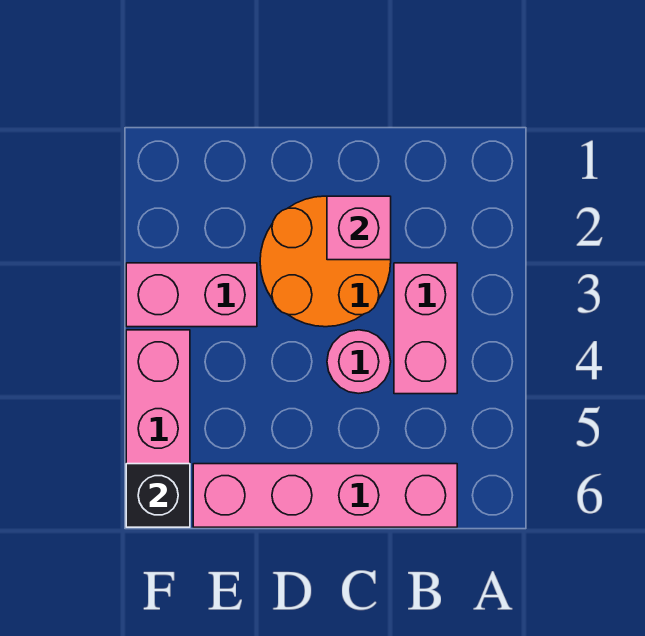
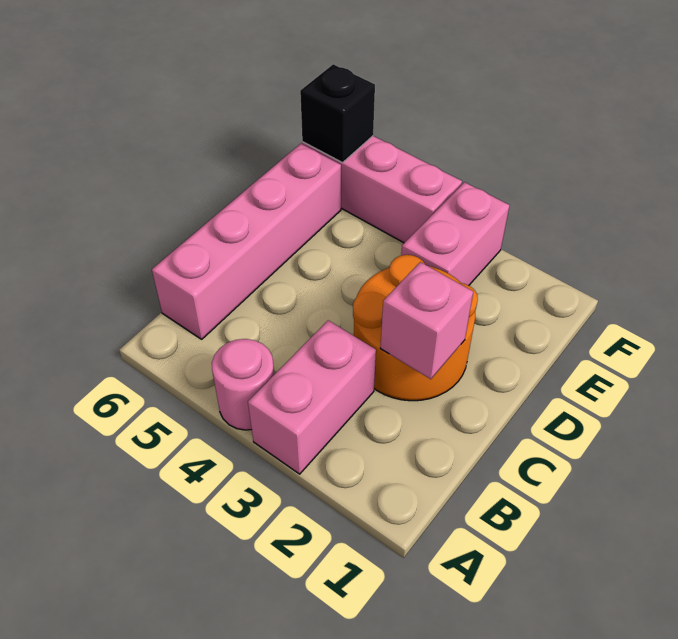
pink 1x2 brick [394,263,457,394] -> pink 1x2 brick turned to [248,320,376,474]
pink 1x1 round brick [327,330,391,393] -> pink 1x1 round brick moved to [212,339,274,430]

